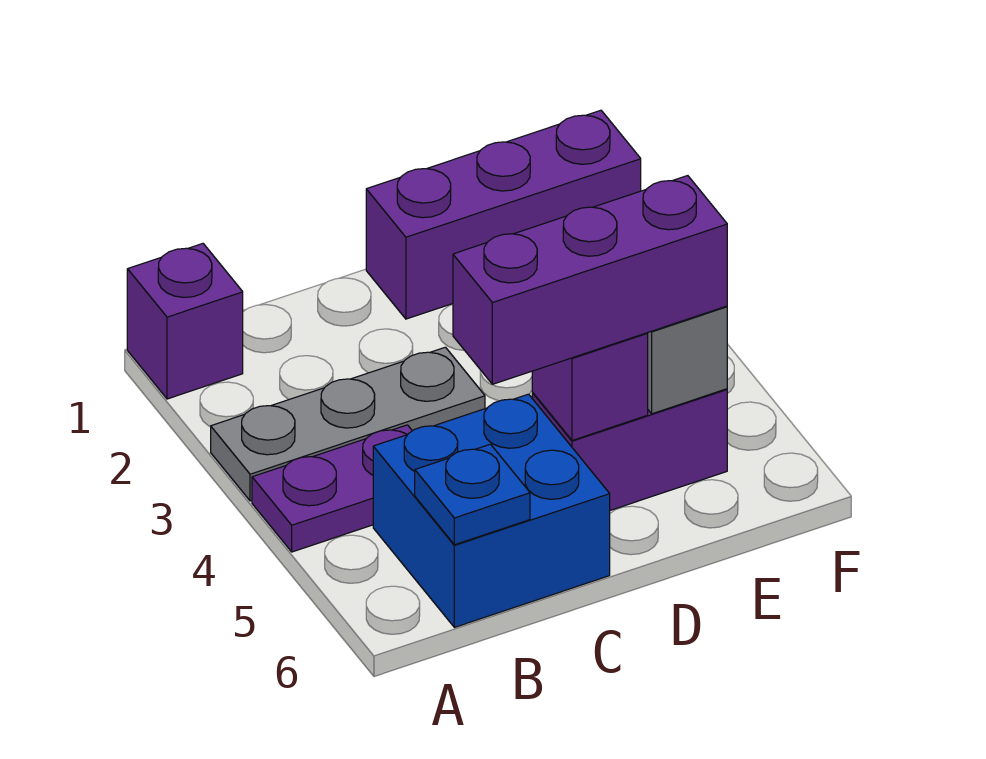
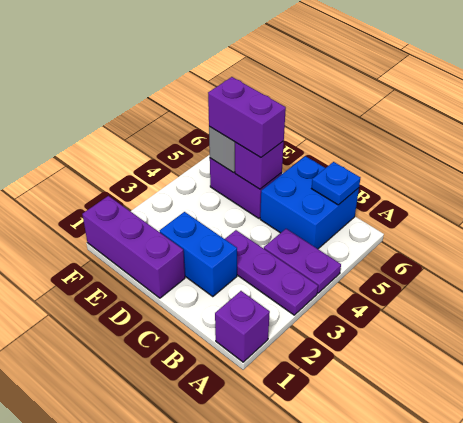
grey 1x3 plate [211,347,485,501] -> purple 1x3 plate [225,230,318,315]
none -> blue 1x2 brick [160,212,237,297]
purple 1x3 brick [453,176,727,384] -> purple 1x2 brick [208,77,286,158]

